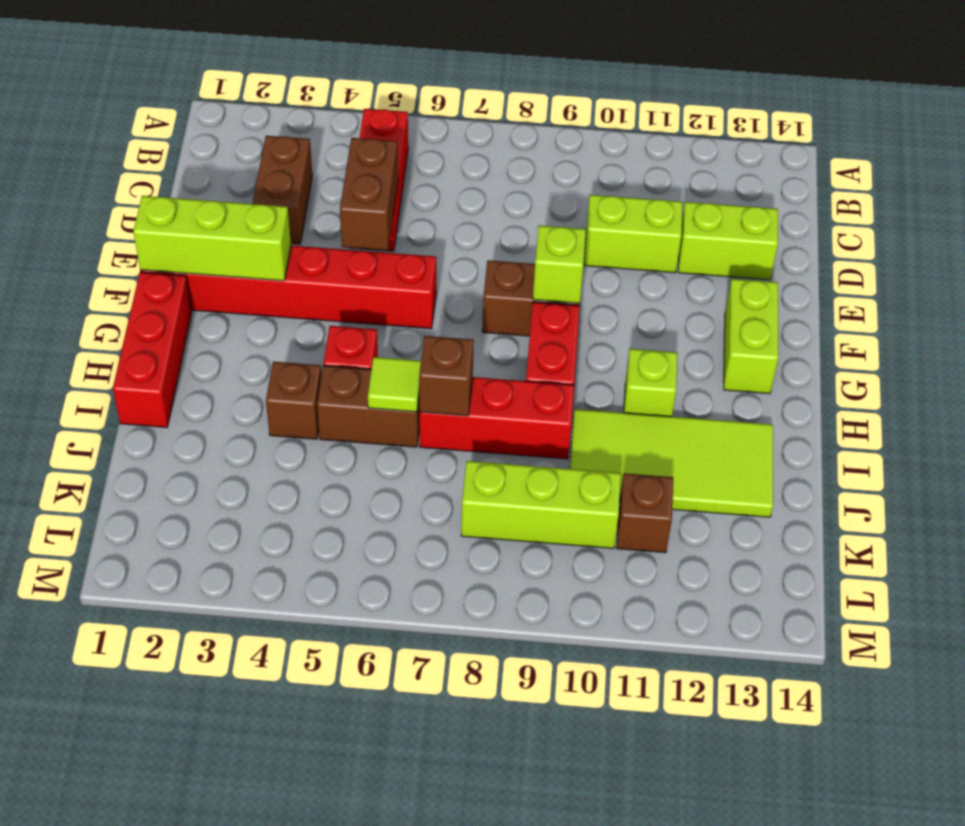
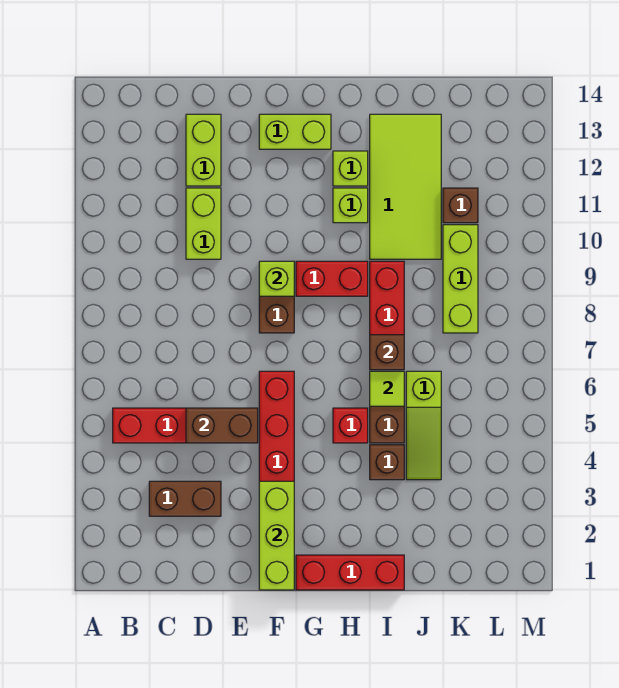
none -> lime 1x1 brick [333,151,368,186]
none -> lime 1x3 slope [406,371,441,480]

